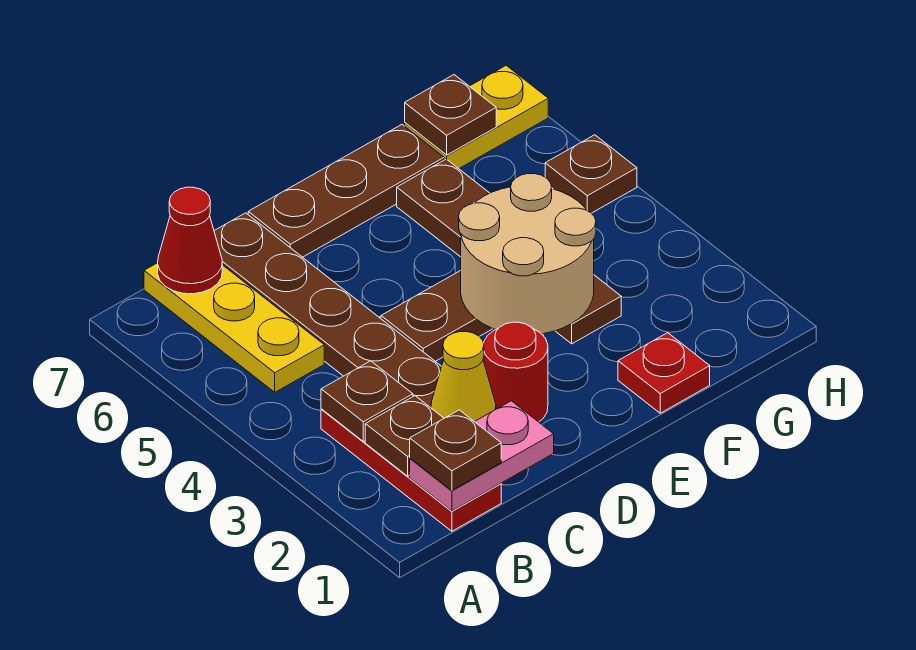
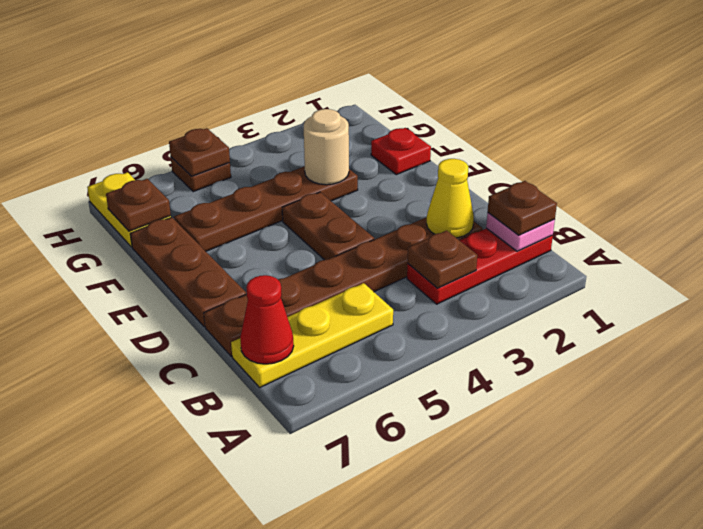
pink 1x2 plate [410,401,554,511] -> pink 1x1 plate [486,213,555,252]
brown 1x1 plate [365,396,444,476] -> brown 1x1 plate moved to [169,128,230,176]
red 1x1 round brick [483,322,548,422] -> none
tan 2x2 round brick [459,174,596,334] -> tan 1x1 round brick [304,109,349,185]

